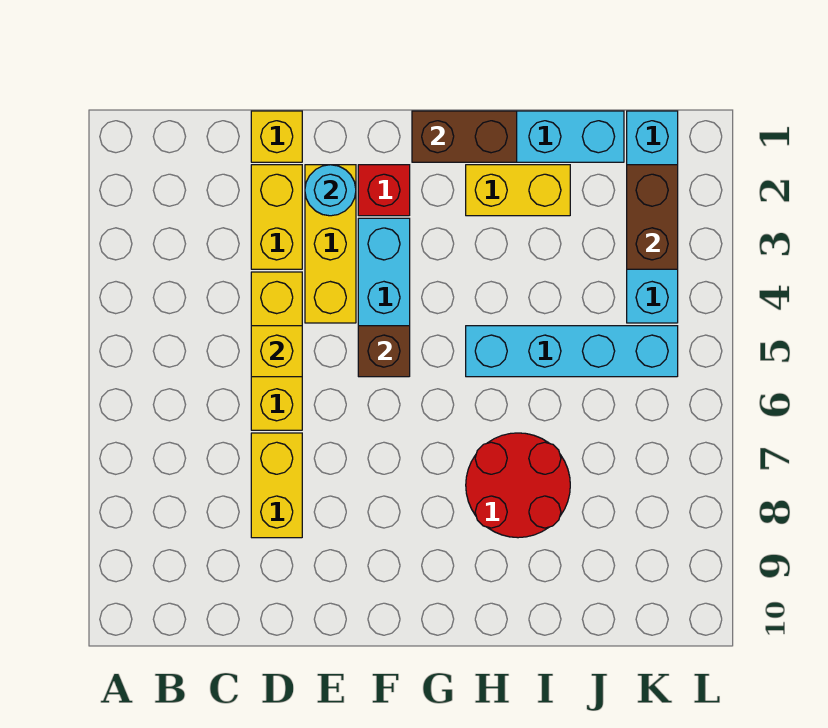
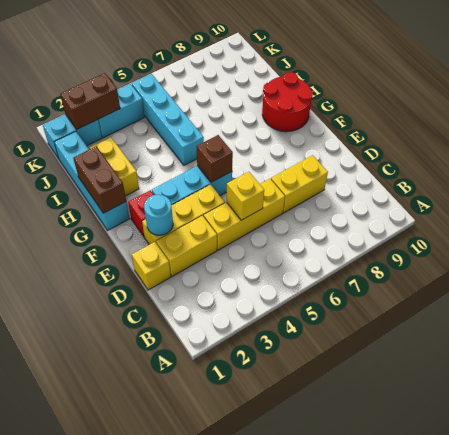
red 2x2 round brick [466,433,570,538] -> red 2x2 round brick moved to [262,72,313,132]

